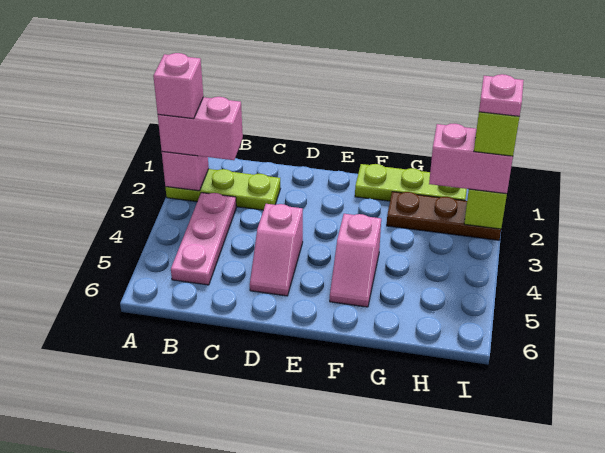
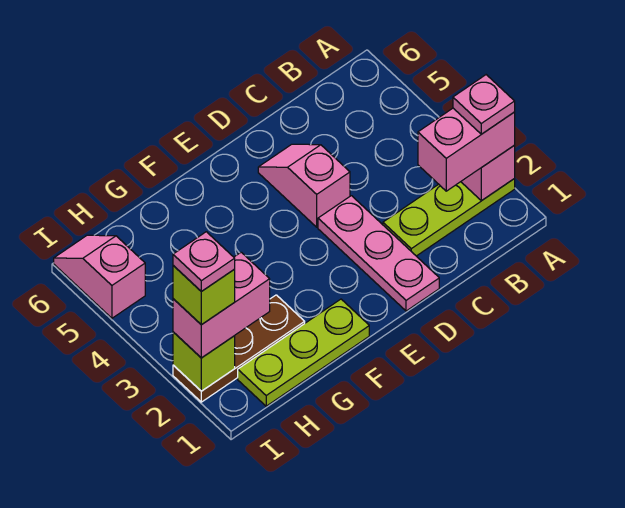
pink 1x1 brick [153,53,203,119] -> pink 1x1 plate [453,75,515,134]
pink 1x3 plate [171,193,236,285] -> pink 1x3 plate moved to [318,196,439,311]
pink 1x2 slope [330,214,381,307] -> pink 1x2 slope moved to [54,235,145,318]

